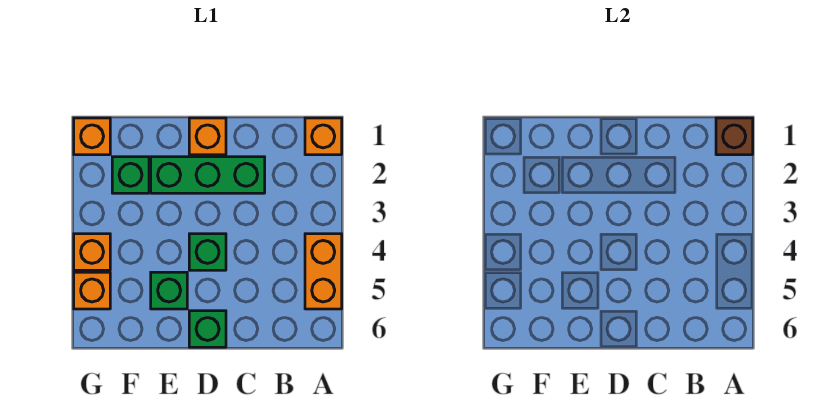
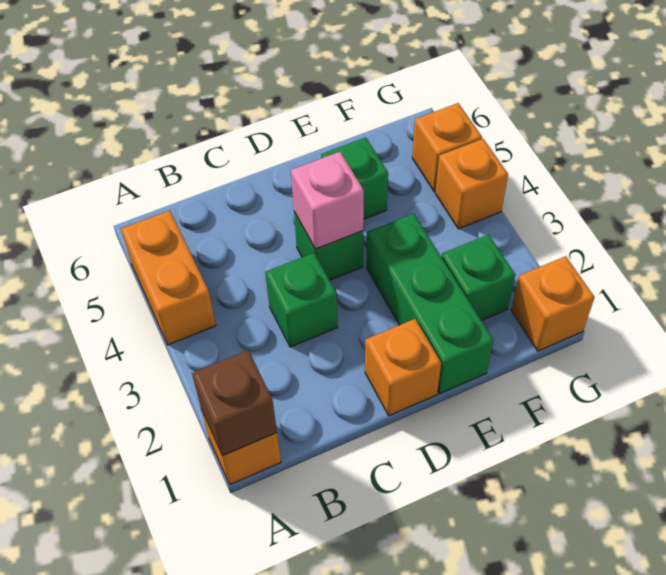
green 1x3 brick [151,157,265,193] -> green 1x3 brick turned to [366,214,494,394]
none -> pink 1x1 brick [291,152,364,249]
green 1x1 brick [189,311,226,347] -> green 1x1 brick moved to [265,253,338,347]

